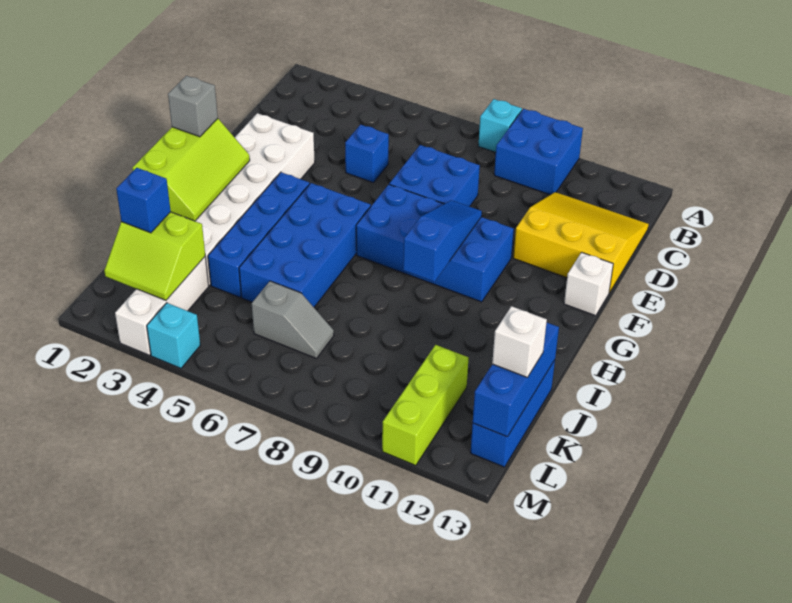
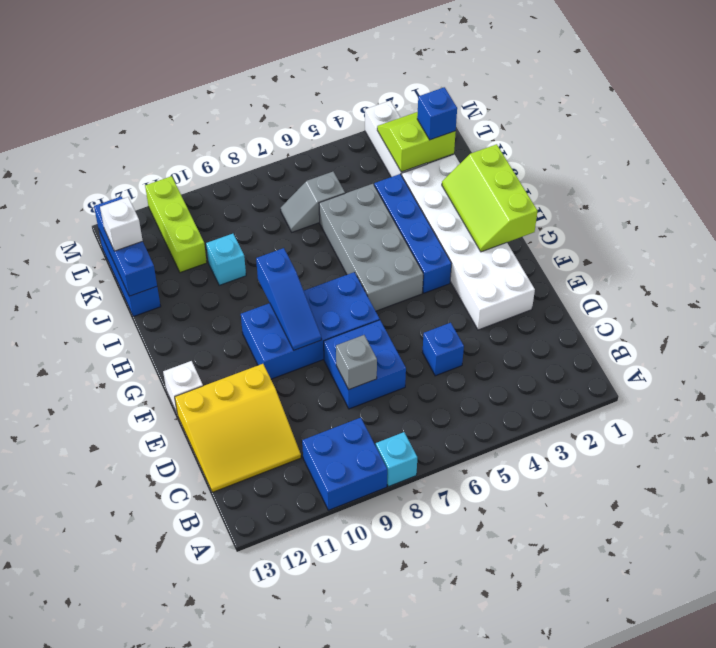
grey 1x1 brick [168,76,218,137] -> grey 1x1 brick moved to [336,335,377,389]
blue 2x4 brick [239,183,371,307] -> grey 2x4 brick [319,184,423,311]
cyan 1x1 brick [147,303,200,368] -> cyan 1x1 brick moved to [206,234,246,285]

